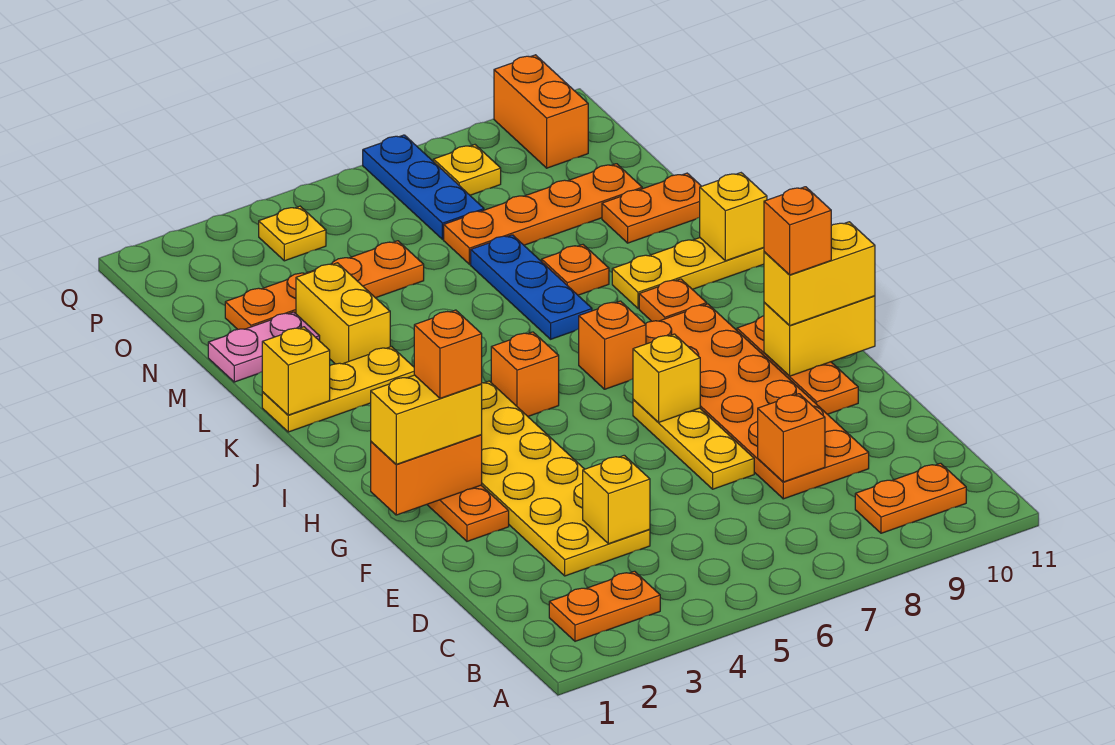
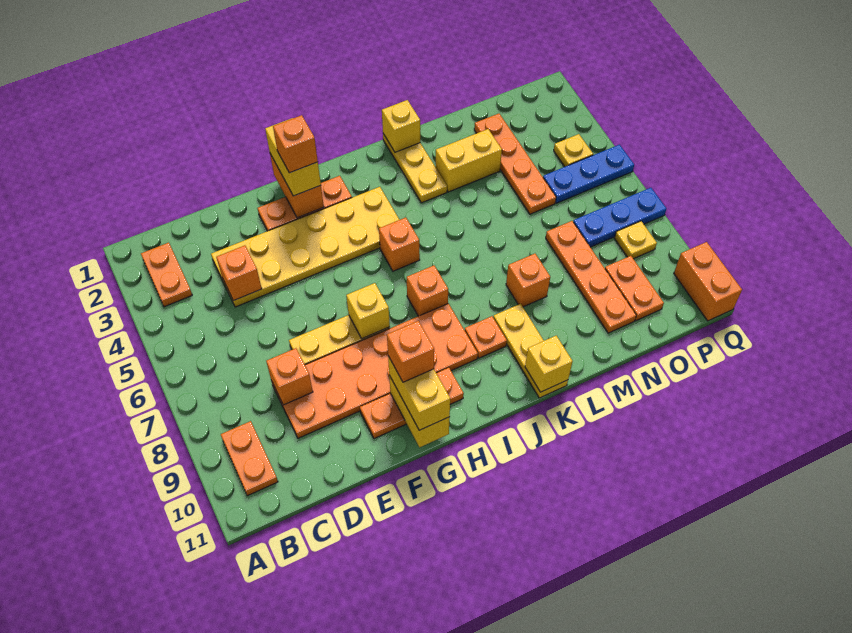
yellow 1x1 brick [583,455,650,544] -> orange 1x1 brick [216,245,262,301]
blue 1x3 plate [471,235,592,339] -> blue 1x3 plate moved to [543,145,634,203]
orange 1x1 plate [542,245,609,295] -> orange 1x1 brick [506,254,550,307]
pink 1x2 plate [208,312,320,382] -> none
orange 1x2 plate [602,173,701,243] -> orange 1x2 plate moved to [605,256,664,321]
orange 1x2 brick [494,55,588,168] -> orange 1x2 brick turned to [674,242,742,321]

